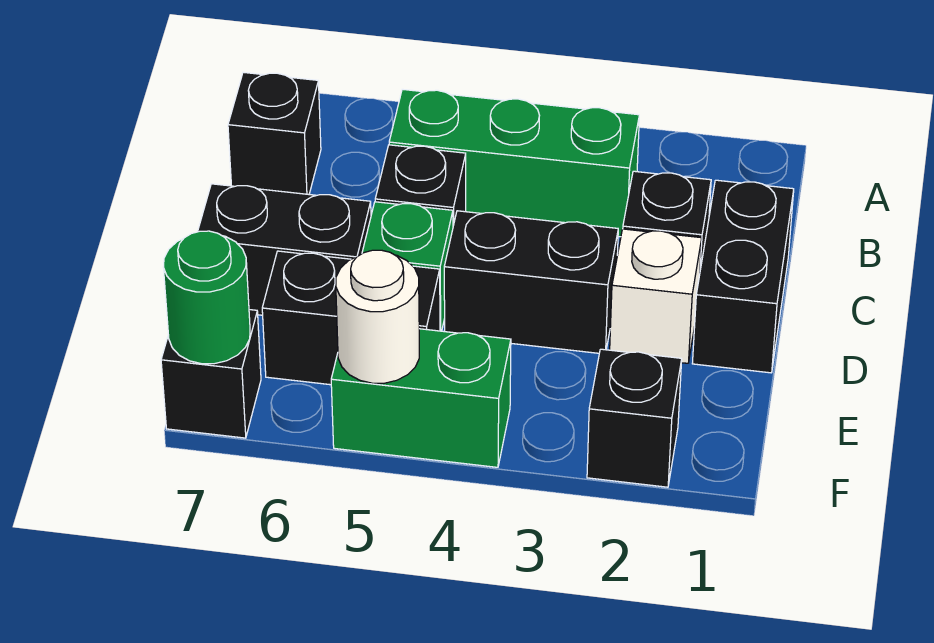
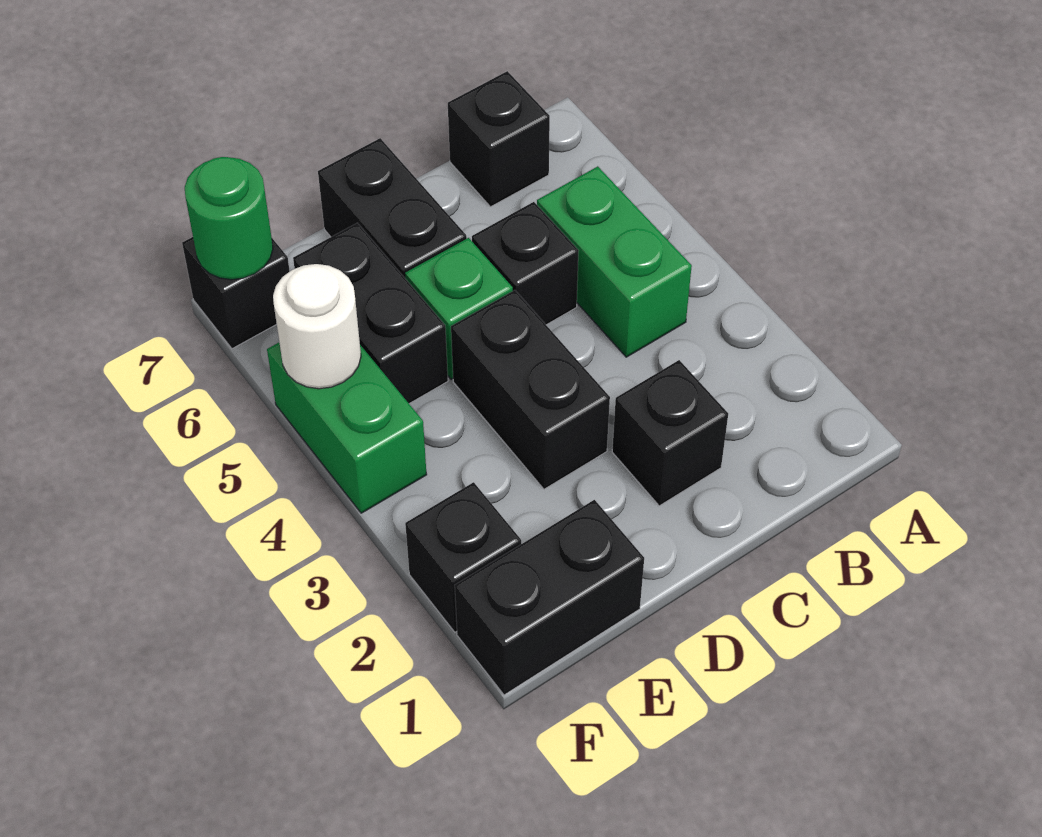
green 1x3 brick [389,89,639,237] -> green 1x2 brick [537,166,692,357]
black 1x2 brick [692,180,794,373] -> black 1x2 brick moved to [455,500,644,695]
white 1x1 brick [610,229,702,363] -> none

